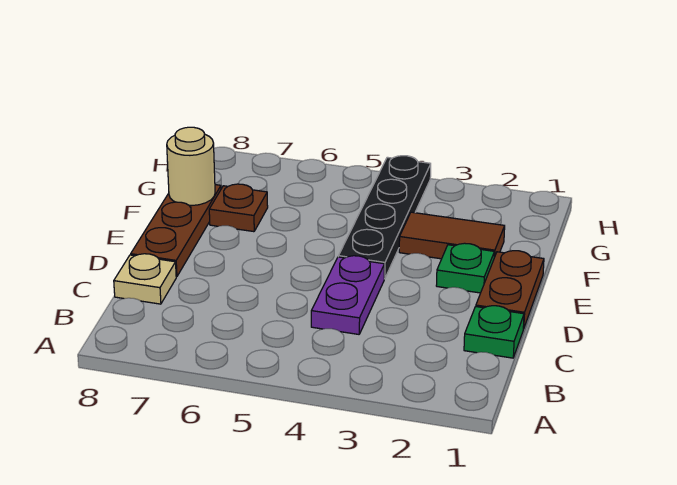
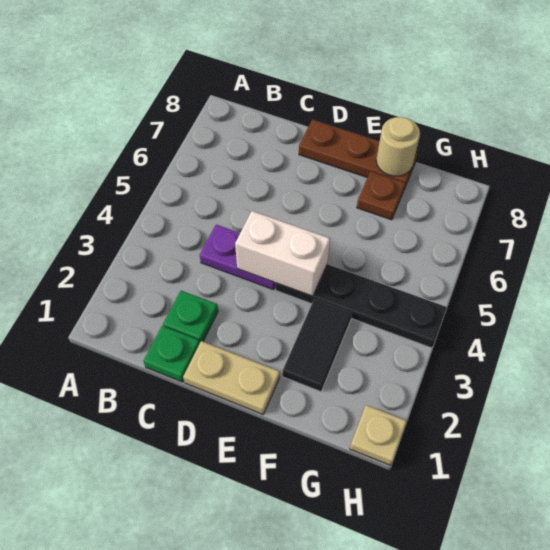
tan 1x1 plate [114,254,176,304] -> tan 1x1 plate moved to [350,405,407,465]
brown 1x2 plate [476,251,544,329] -> tan 1x2 plate [183,341,280,414]
none -> white 1x2 brick [235,211,330,296]
green 1x1 plate [436,243,494,293] -> green 1x1 plate moved to [163,291,218,342]
brown 1x2 tile [399,212,505,259] -> black 1x2 tile [282,299,352,392]

